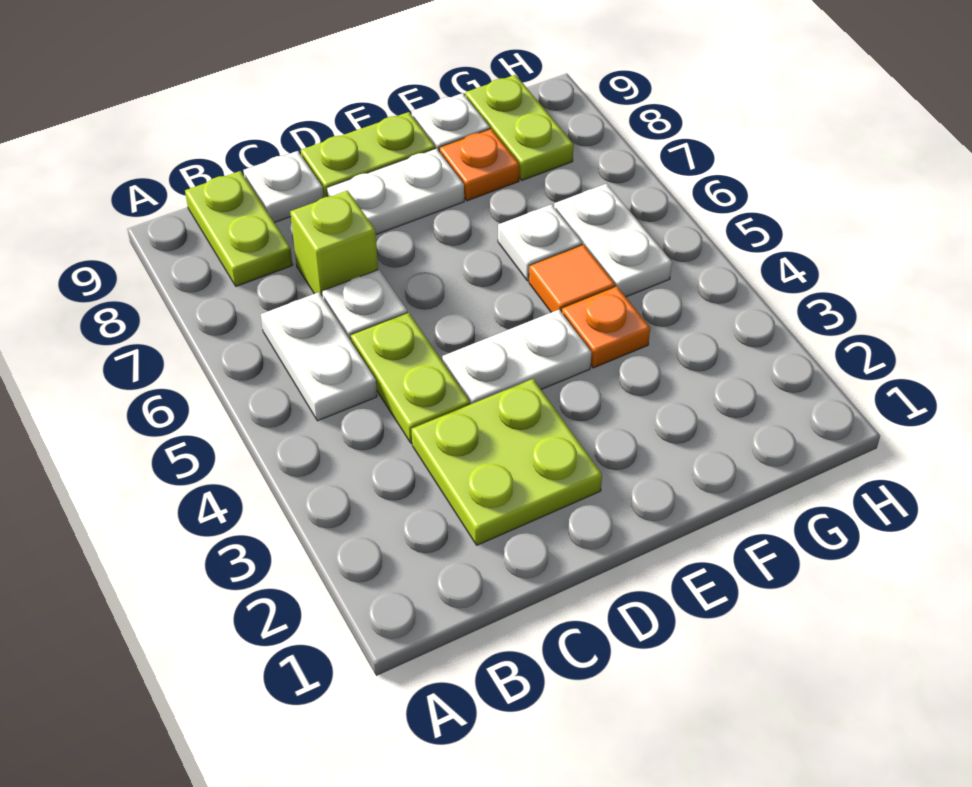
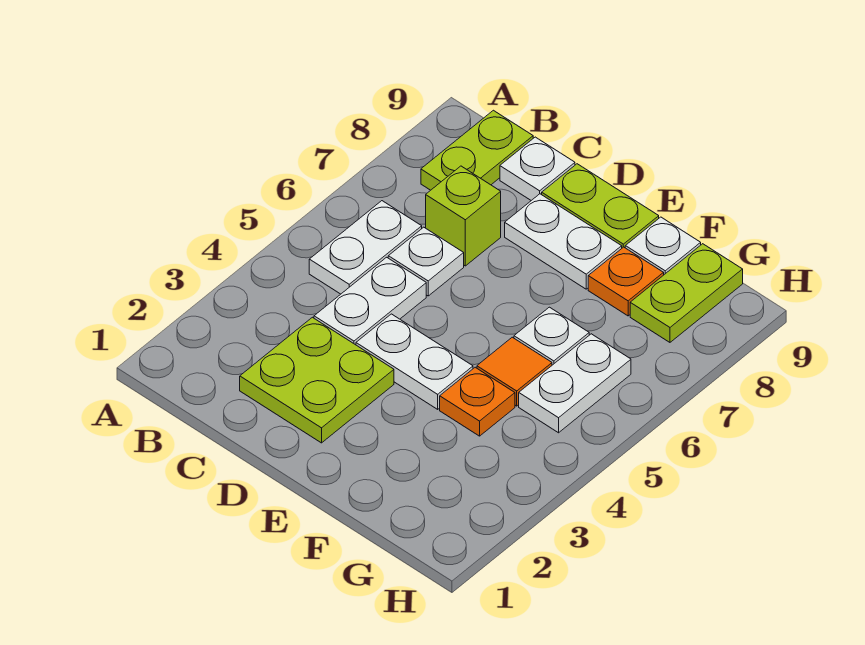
lime 1x2 plate [351,312,470,443] -> white 1x2 plate [314,257,426,345]

